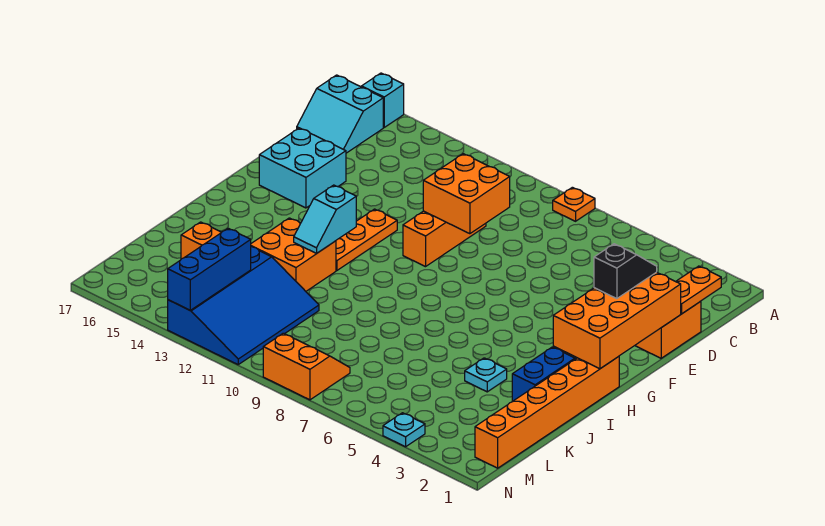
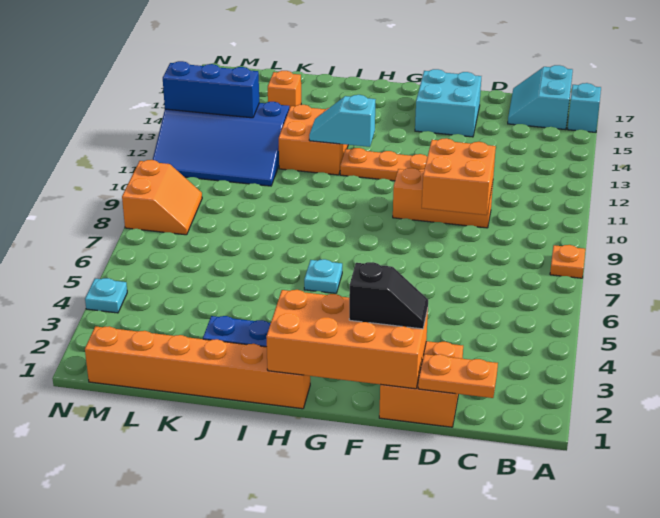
cyan 1x1 plate [465,358,507,392] -> cyan 1x1 plate moved to [304,259,342,293]

